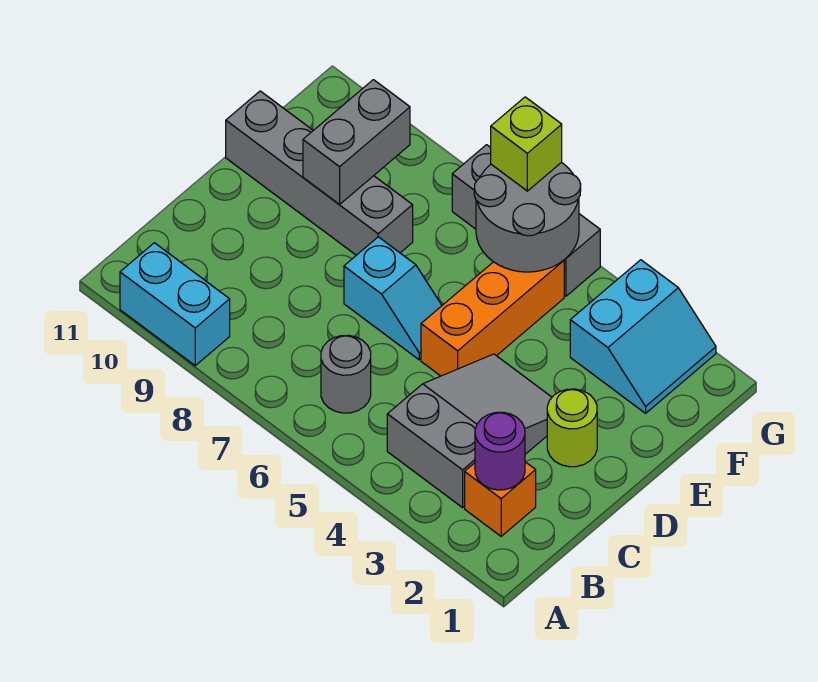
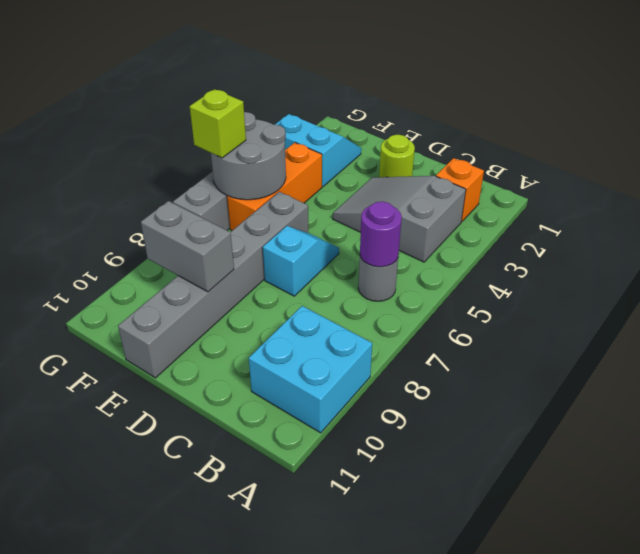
cyan 1x2 brick [120,243,230,366] -> cyan 2x2 brick [249,306,372,433]
purple 1x1 round brick [475,412,525,490] -> purple 1x1 round brick moved to [360,202,402,267]
orange 1x3 brick [421,260,564,376] -> orange 1x3 brick turned to [227,143,322,230]
grey 1x4 brick [226,91,413,255] -> grey 1x6 brick [118,192,308,378]

